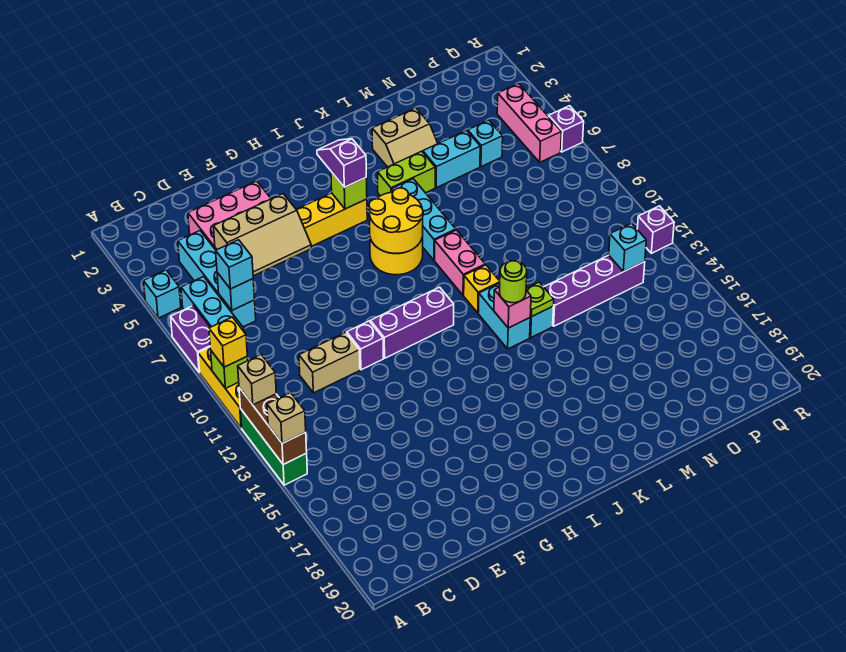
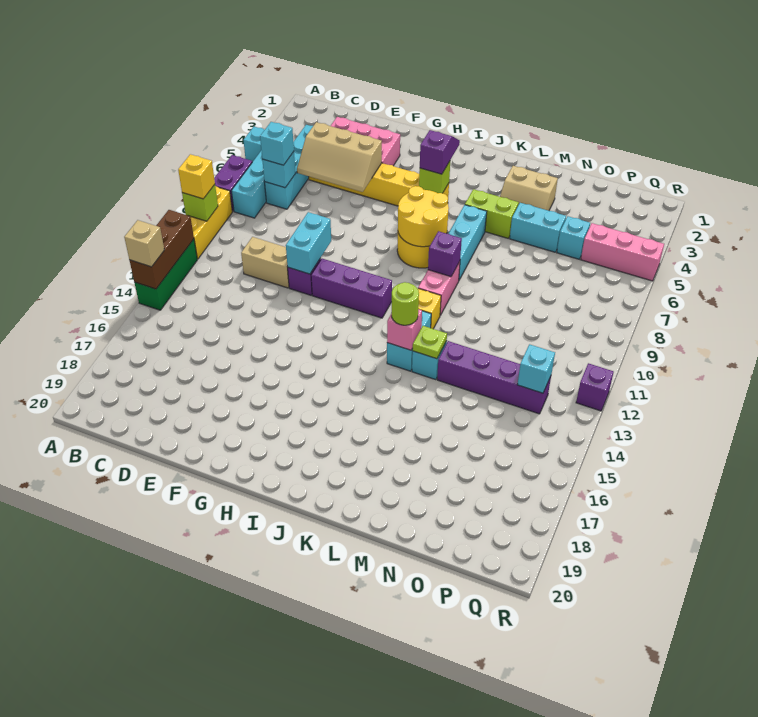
tan 1x1 brick [238,355,276,405] -> none
none -> cyan 1x2 brick [286,212,331,274]
pink 1x3 brick [497,83,562,162] -> pink 1x3 brick turned to [581,223,664,281]
purple 1x1 brick [549,106,584,152] -> purple 1x1 brick moved to [428,231,462,277]

